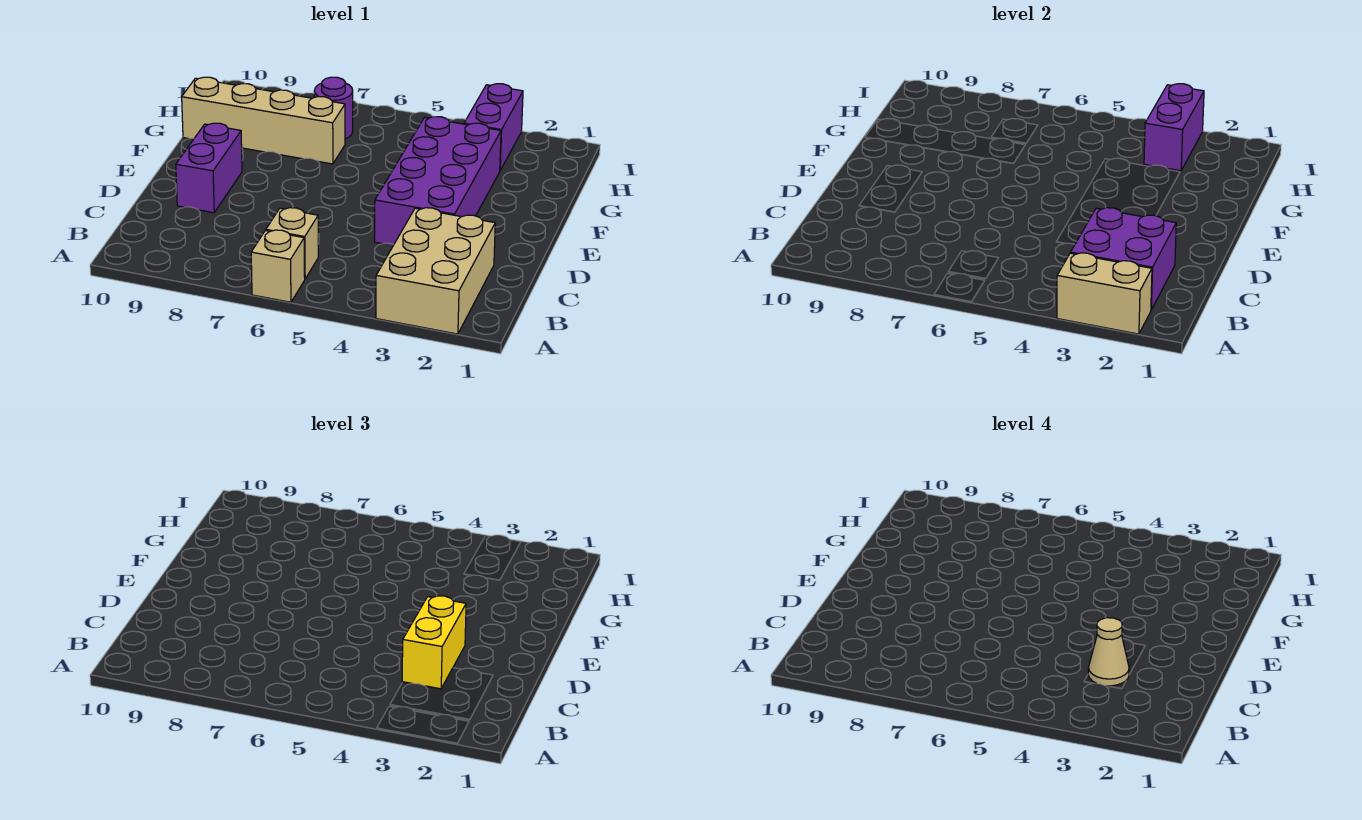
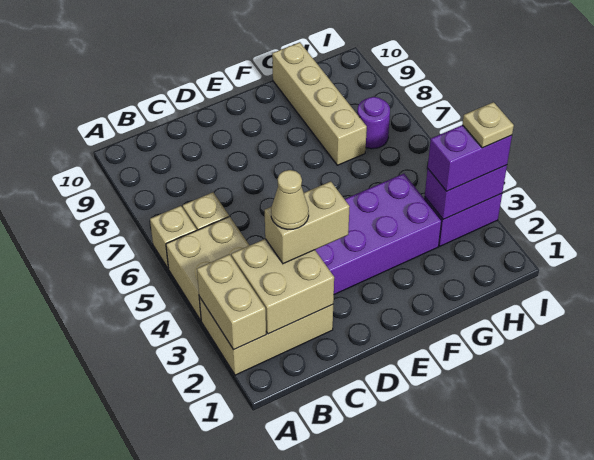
none -> tan 2x2 brick [166,216,249,320]
purple 2x2 brick [1071,208,1176,310] -> tan 2x2 brick [231,239,334,334]
yellow 1x2 brick [402,596,466,689] -> tan 1x2 brick [265,181,350,264]
purple 1x2 brick [176,123,242,213] -> purple 1x2 brick moved to [428,125,512,191]
none -> tan 1x1 plate [462,102,514,148]

